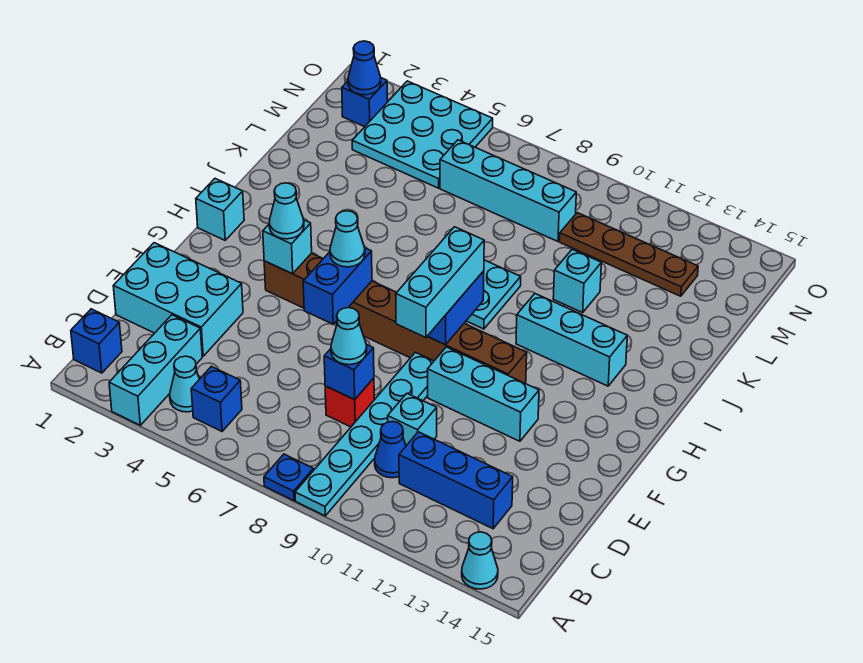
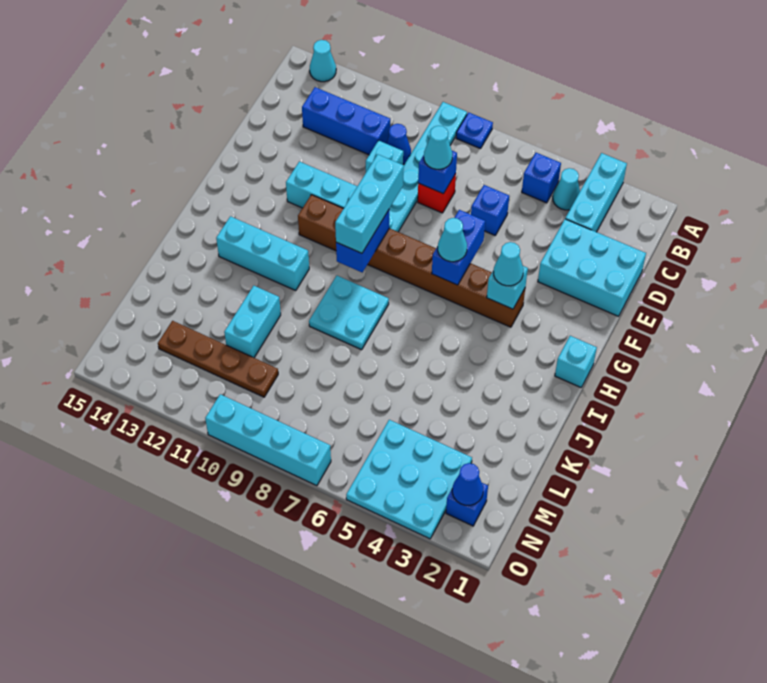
blue 1x1 brick [71,309,122,373] -> blue 1x1 brick moved to [471,185,509,235]
cyan 1x1 brick [553,249,601,313] -> cyan 1x2 brick [224,286,281,358]
cyan 1x4 brick [440,140,576,241] -> cyan 1x4 brick moved to [205,394,331,486]

